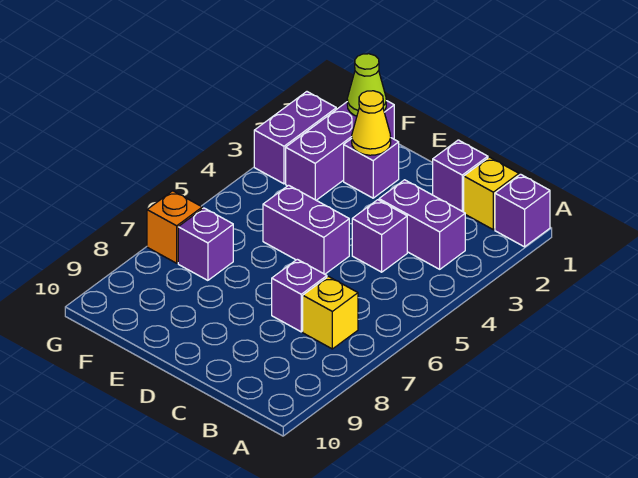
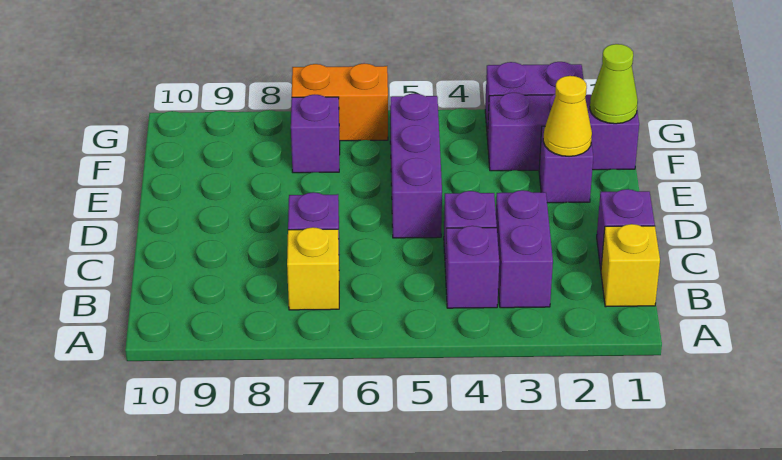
purple 1x1 brick [495,174,550,247] -> purple 1x1 brick moved to [446,226,499,308]
purple 1x2 brick [263,185,349,274] -> purple 1x3 brick [390,94,442,238]
orange 1x1 brick [147,191,202,263] -> orange 1x2 brick [292,63,388,141]

